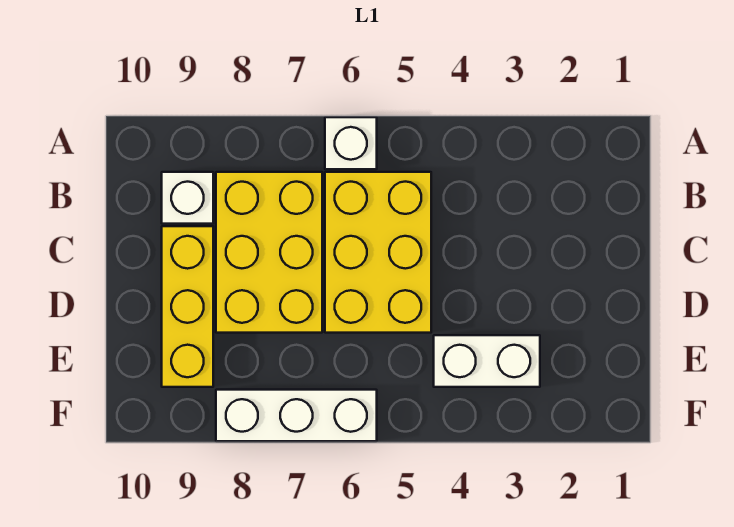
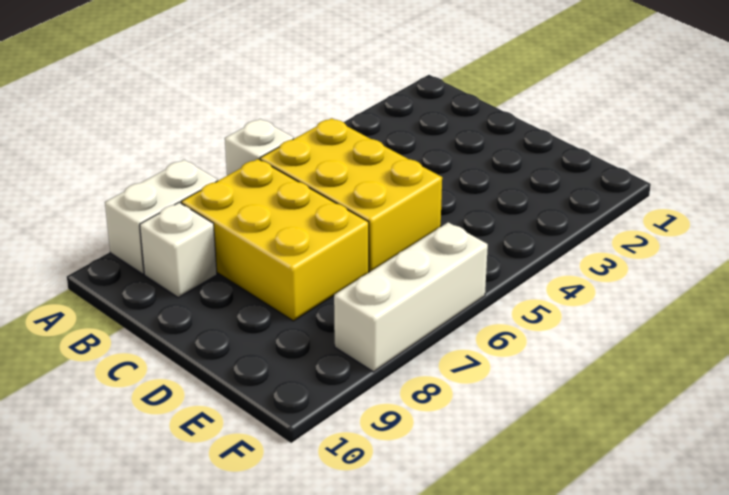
yellow 1x3 brick [162,226,213,387] -> none
white 1x2 brick [434,335,540,387] -> white 1x2 brick moved to [105,160,218,274]

